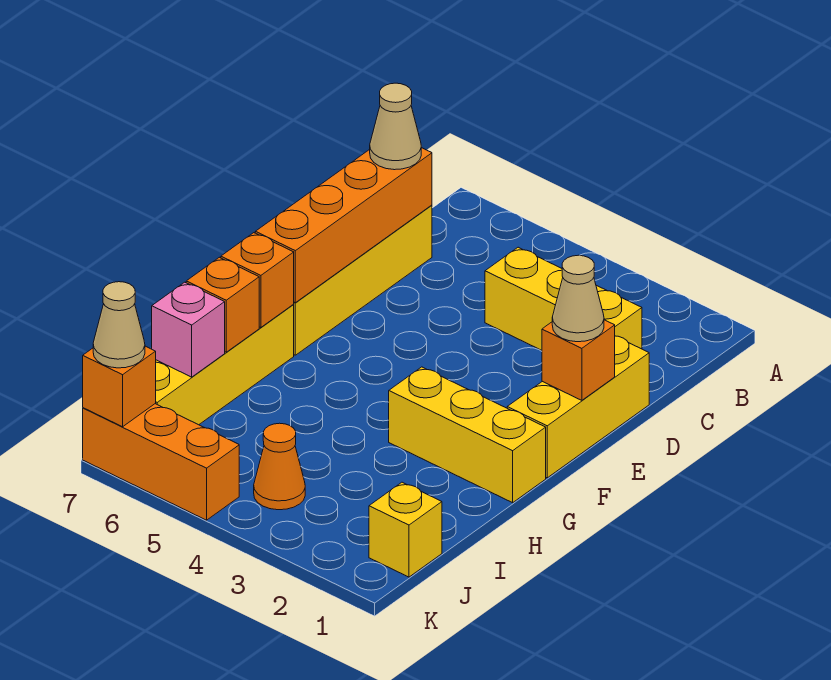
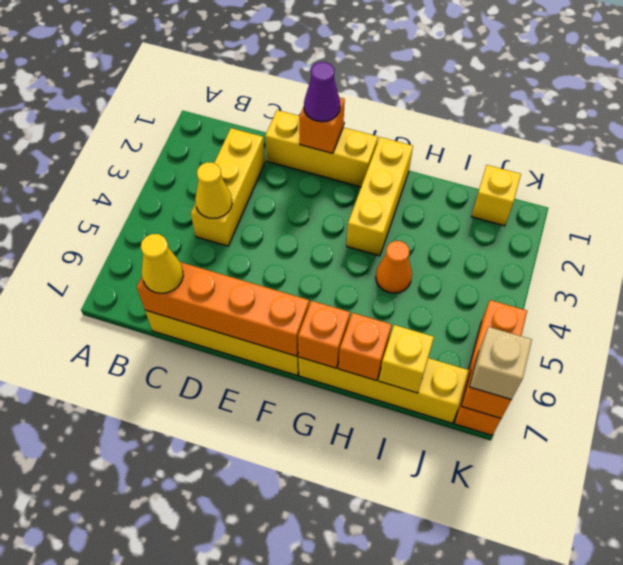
none -> yellow 1x1 cone [195,162,232,218]
tan 1x1 cone [370,83,421,170] -> yellow 1x1 cone [141,234,183,293]
tan 1x1 cone [552,255,604,342] -> purple 1x1 cone [304,62,340,122]
pink 1x1 brick [152,282,225,377] -> yellow 1x1 brick [379,325,434,393]
orange 1x1 cone [254,423,305,510] -> orange 1x1 cone moved to [376,241,412,293]
tan 1x1 cone [93,282,145,368] -> tan 1x1 brick [469,327,532,400]

